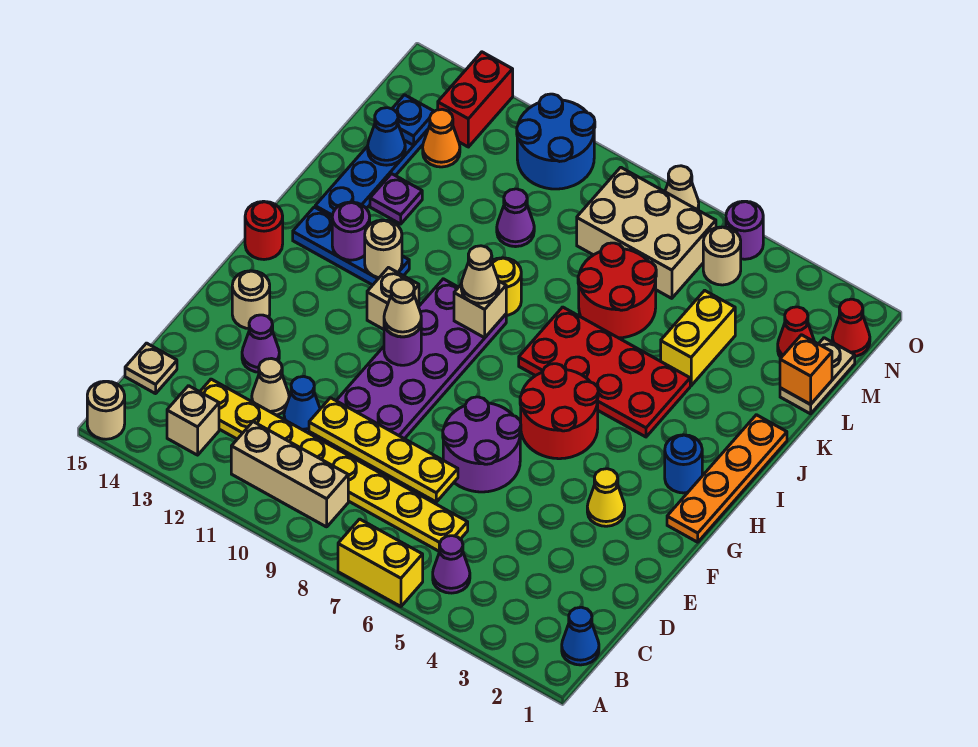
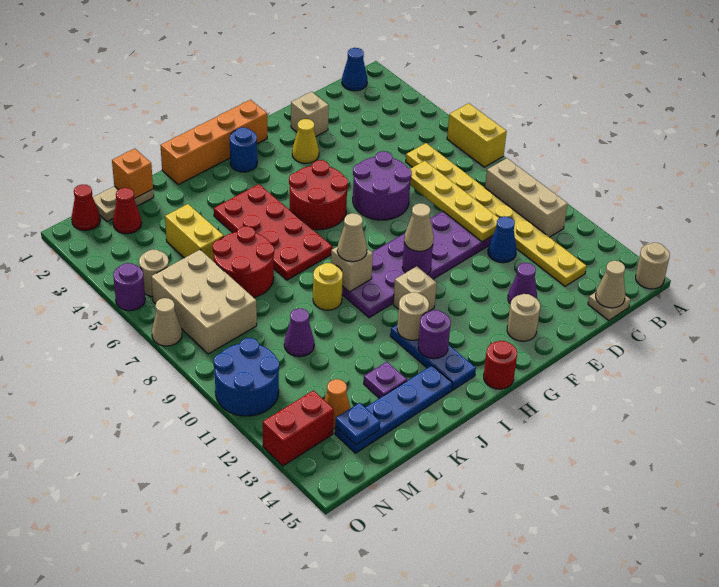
purple 1x1 cone [433,536,470,593] -> none
tan 1x1 brick [167,386,219,455] -> tan 1x1 brick moved to [291,92,329,136]
tan 1x1 cone [252,359,289,415] -> tan 1x1 cone moved to [596,261,625,308]
orange 1x4 plate [667,415,787,542] -> orange 1x4 brick [160,100,267,185]
yellow 1x2 brick [661,290,735,386] -> yellow 1x2 brick turned to [165,204,224,261]
blue 1x1 cone [368,108,405,165] -> none

